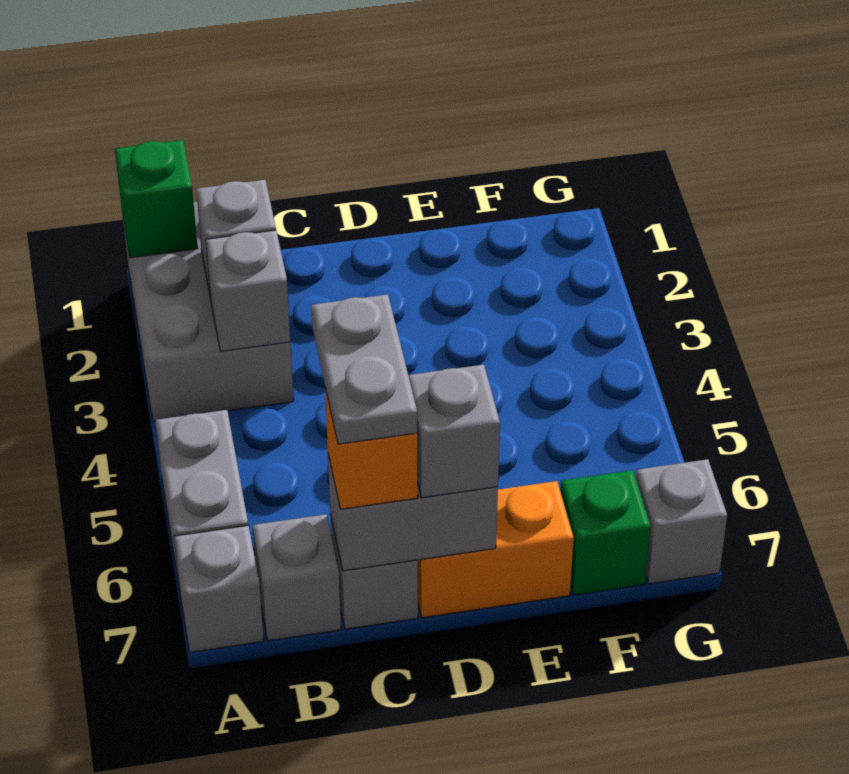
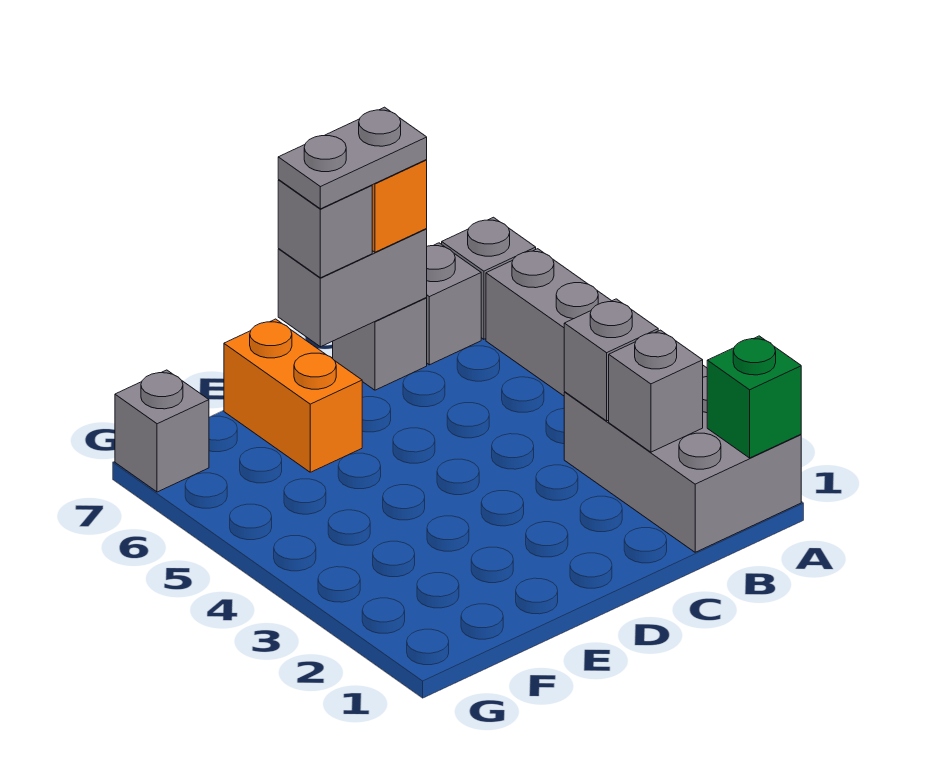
grey 1x2 plate [311,294,417,444] -> grey 1x2 plate turned to [278,107,427,209]
orange 1x2 brick [418,481,574,618] -> orange 1x2 brick turned to [224,319,362,472]
green 1x1 brick [560,470,651,595] -> none

